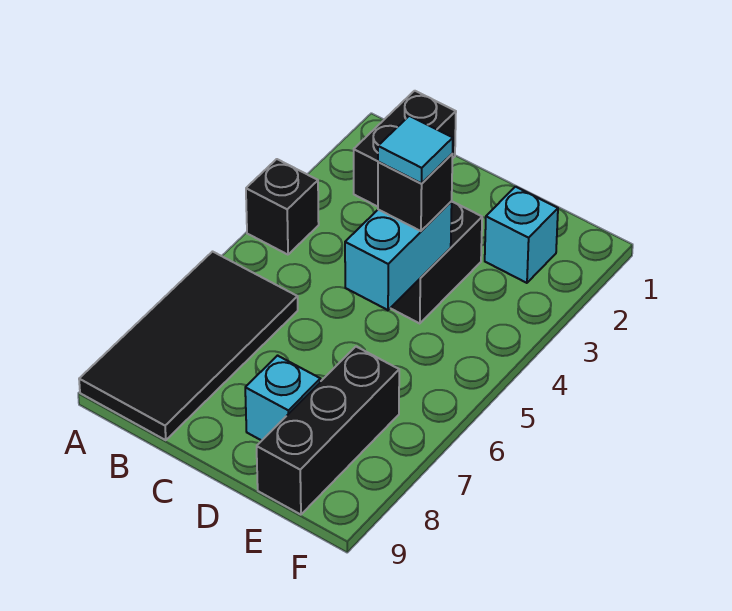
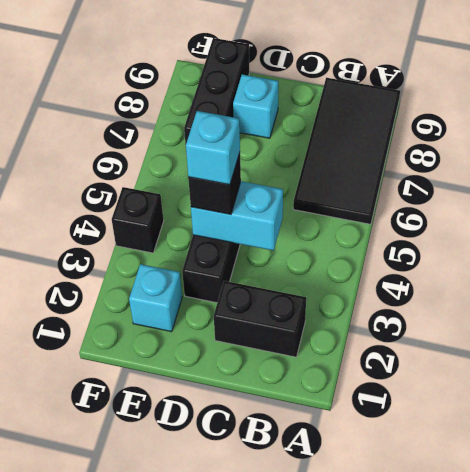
black 1x1 brick [246,159,319,255] -> black 1x1 brick moved to [112,187,164,253]
black 1x2 brick [354,91,456,207] -> black 1x2 brick turned to [214,281,306,357]
cyan 1x2 brick [345,201,452,310] -> cyan 1x2 brick turned to [191,181,283,251]
cyan 1x1 tile [378,116,453,183] -> cyan 1x1 brick [186,111,240,185]

